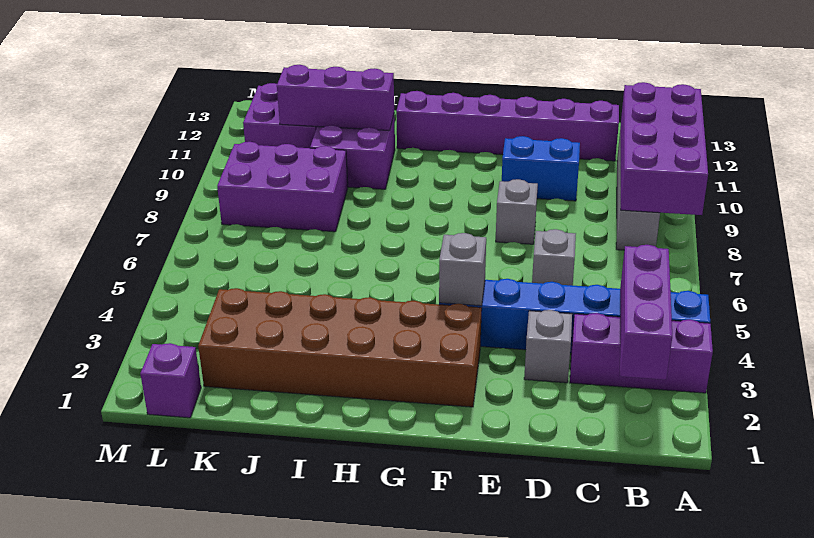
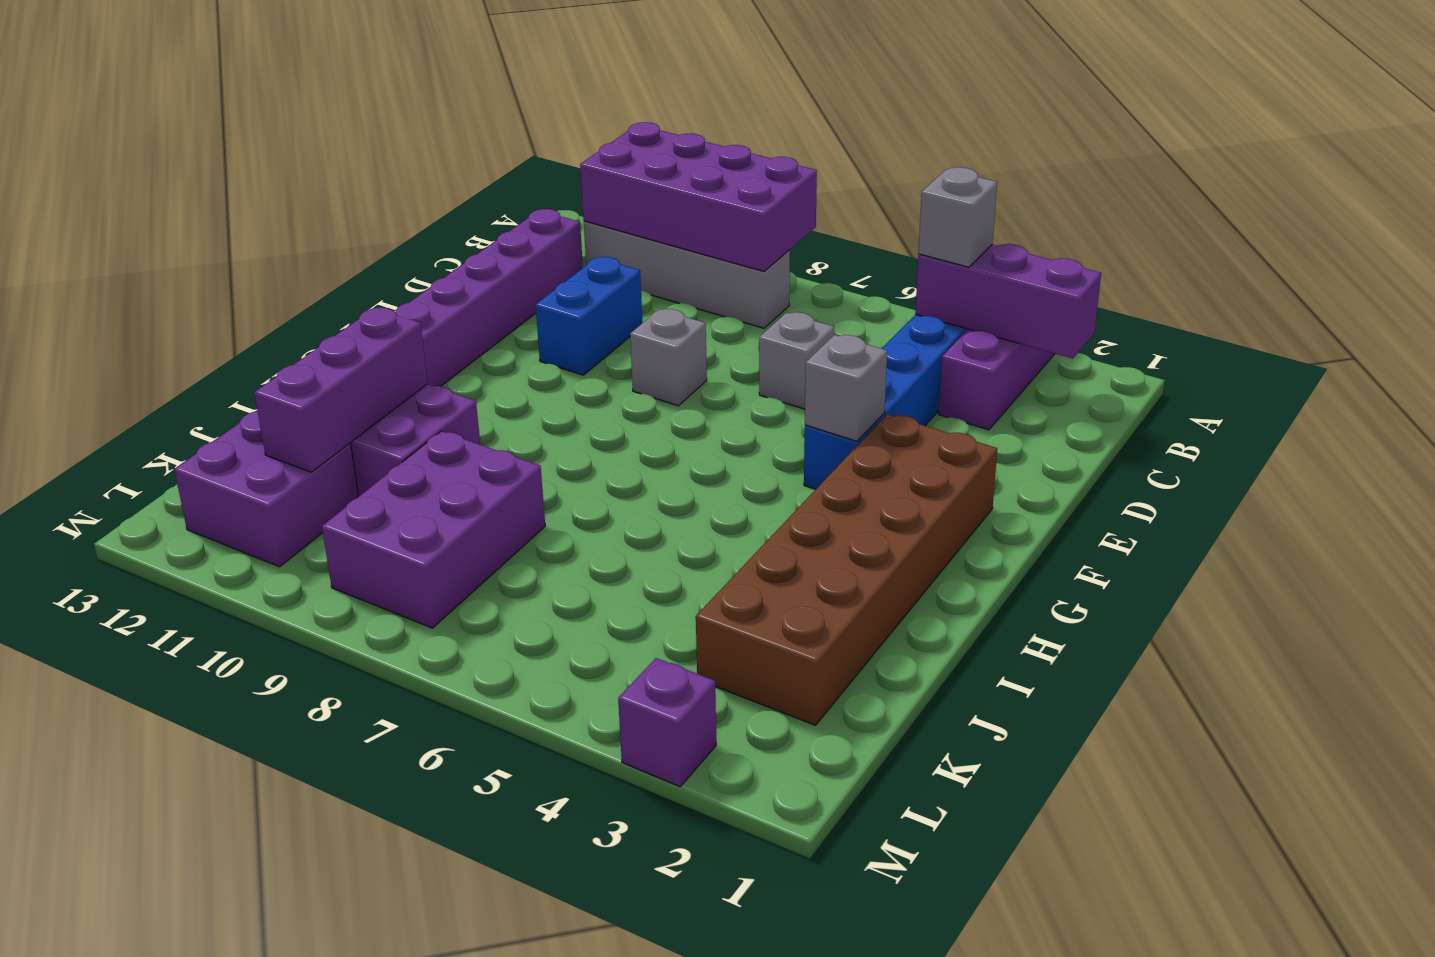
grey 1x1 brick [524,310,572,383] -> grey 1x1 brick moved to [918,167,997,267]
purple 1x1 brick [140,343,201,418] -> purple 1x1 brick moved to [618,658,716,787]

